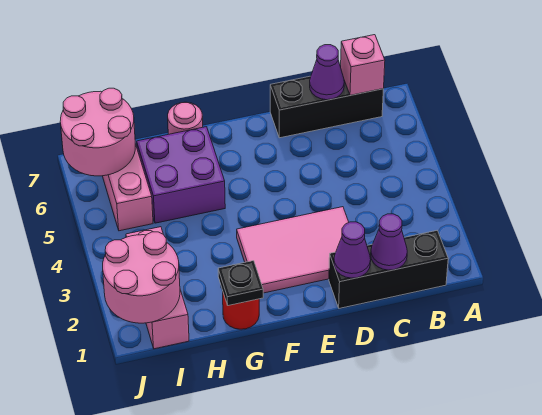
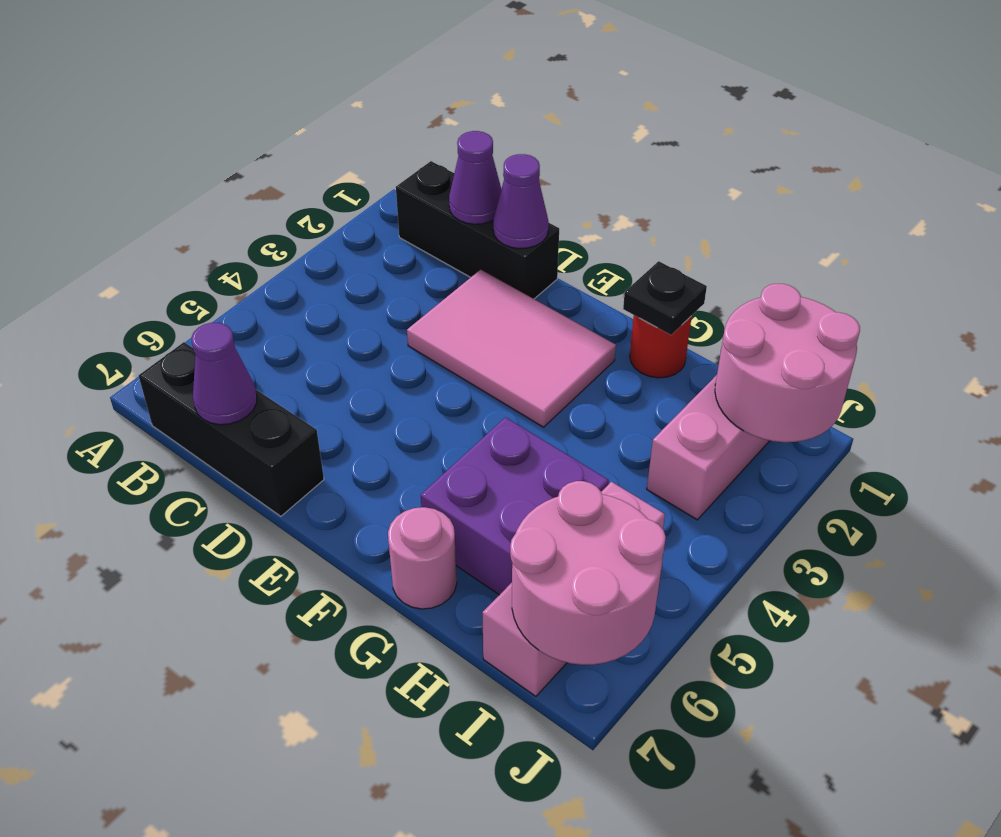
pink 1x1 brick [341,35,385,95] -> none

